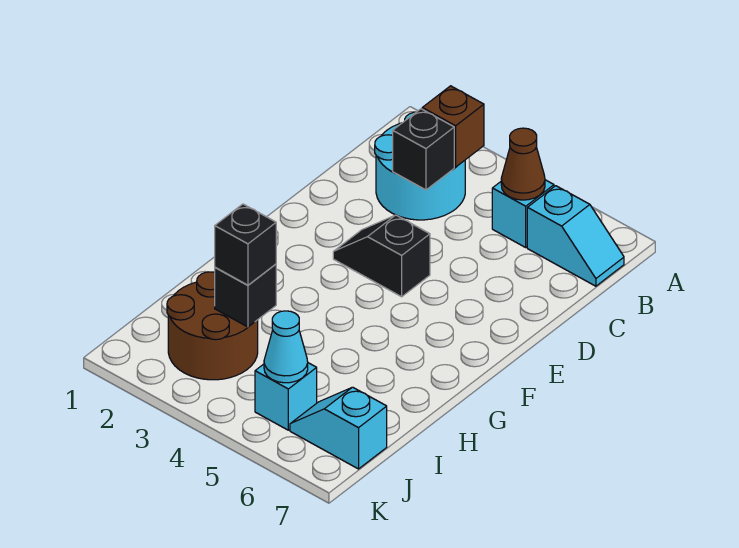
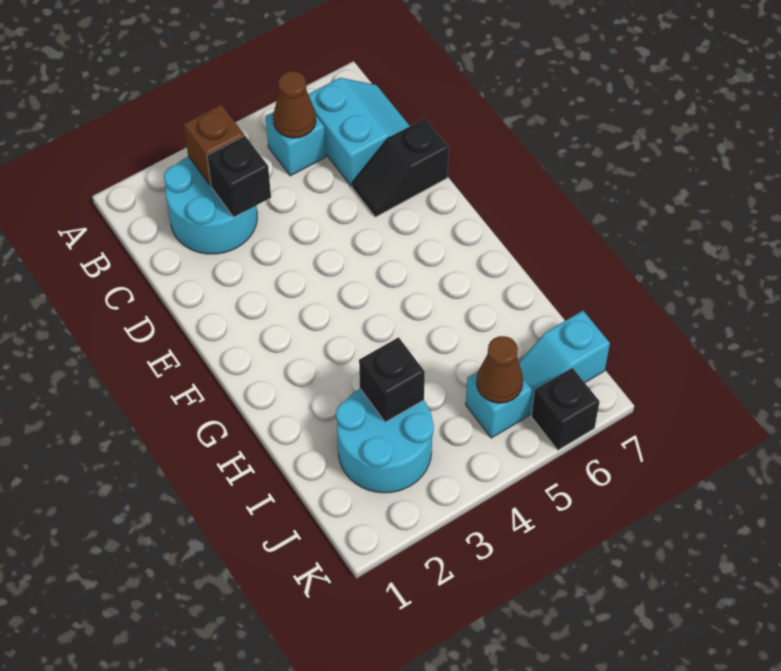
cyan 1x2 slope [527,186,624,286] -> cyan 2x2 slope [308,78,410,186]
black 1x2 slope [333,215,430,297] -> black 1x2 slope moved to [352,118,449,217]
brown 2x2 round brick [167,272,258,380] -> cyan 2x2 round brick [336,389,434,493]
black 1x1 brick [215,204,276,285] -> black 1x1 brick moved to [532,368,600,450]
cyan 1x1 cone [264,311,308,383] -> brown 1x1 cone [477,336,523,403]

